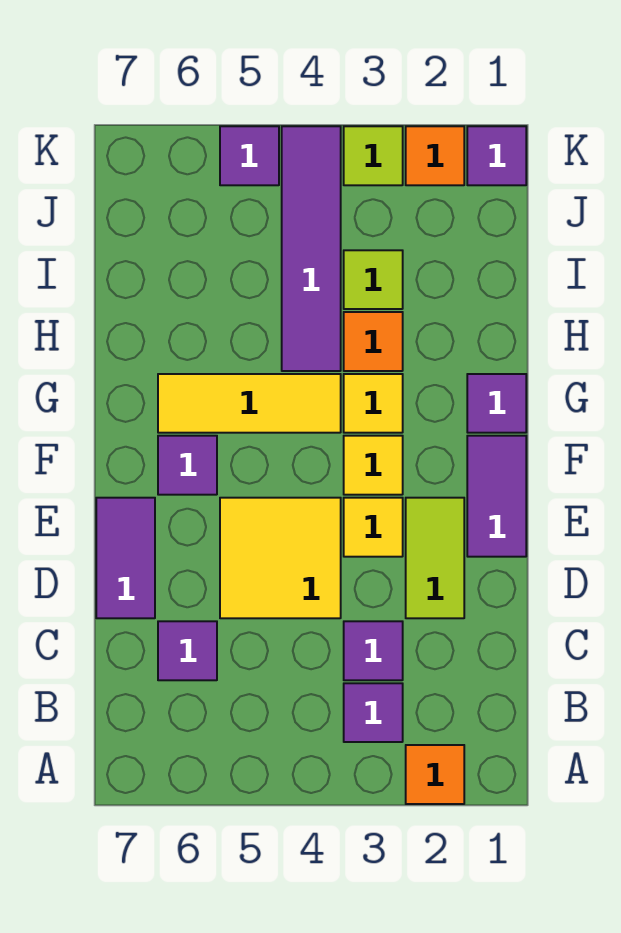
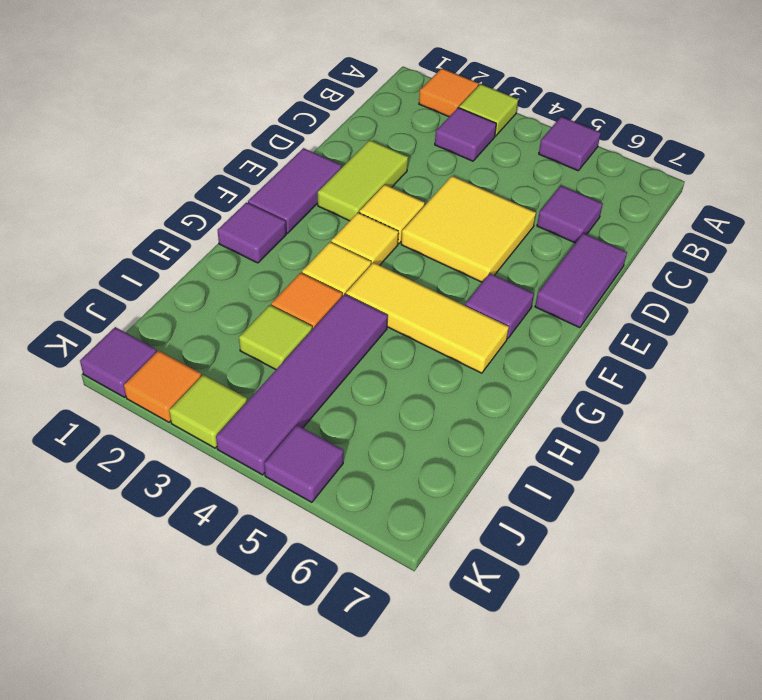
none -> lime 1x1 tile [459,84,518,136]
purple 1x1 tile [344,621,403,680] -> purple 1x1 tile moved to [539,117,601,171]

